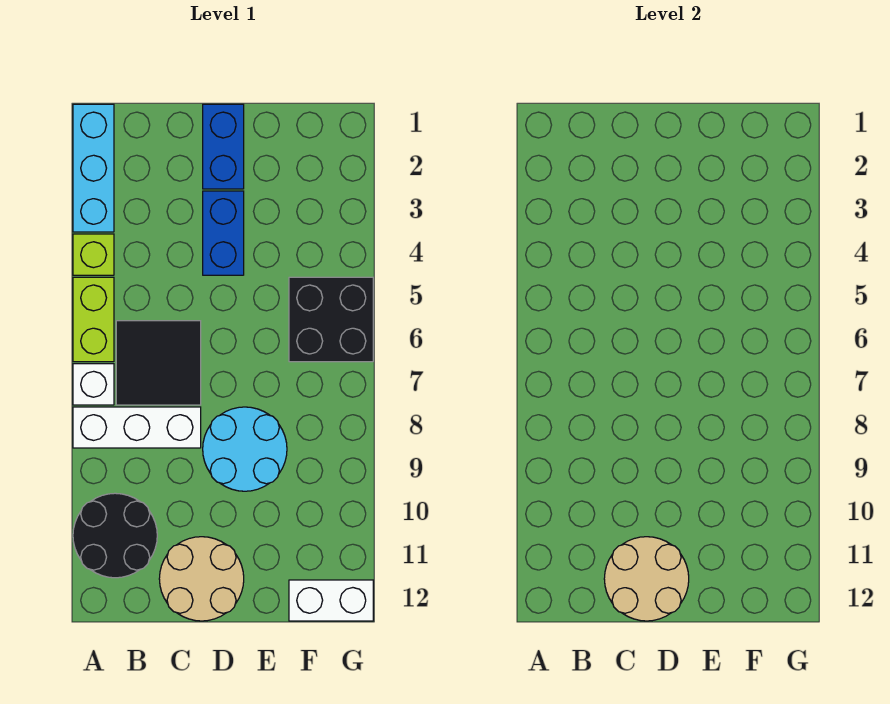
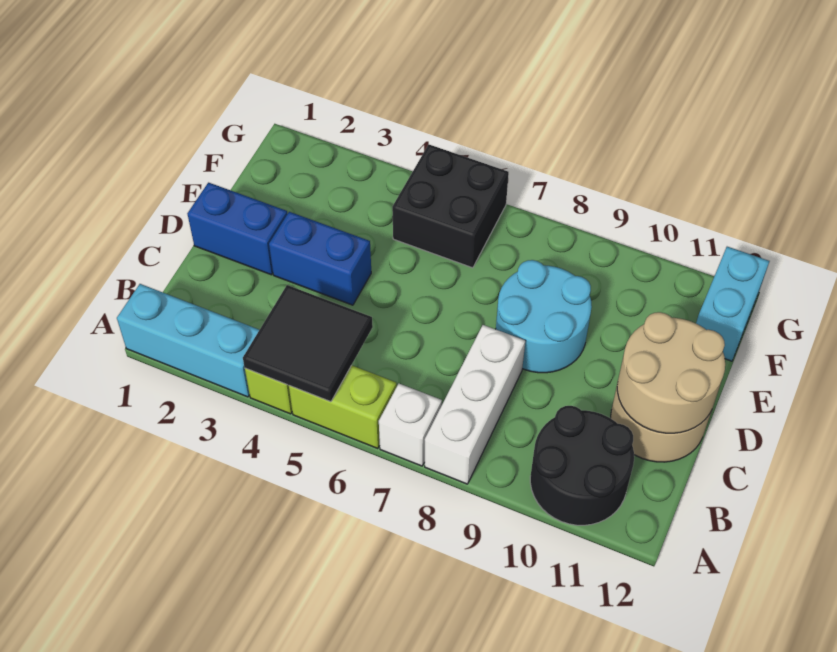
black 2x2 tile [116,321,201,405] -> black 2x2 tile moved to [243,285,373,402]
white 1x2 brick [289,580,373,621] -> cyan 1x2 brick [696,247,769,361]

